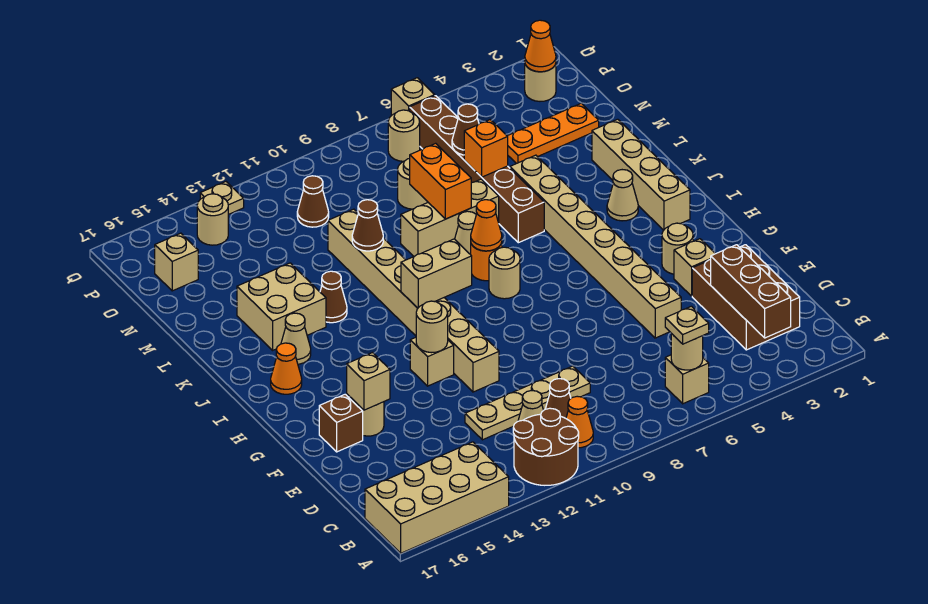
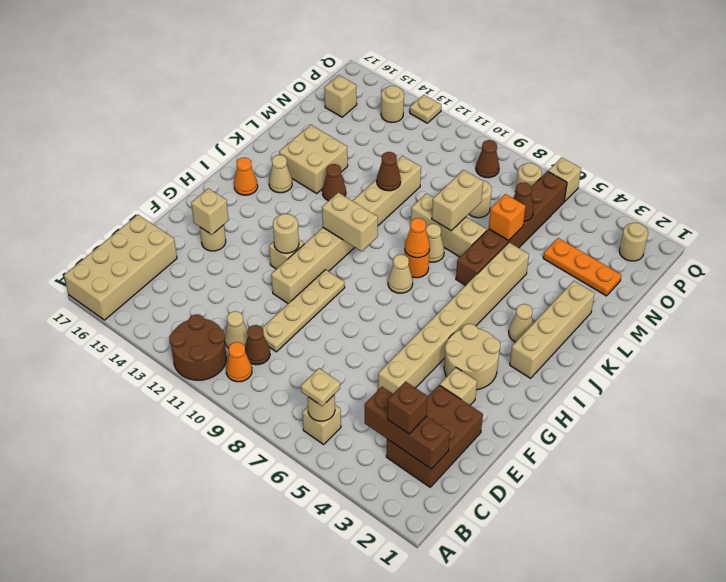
tan 2x4 brick [365,442,509,553] -> tan 2x4 brick turned to [64,215,177,320]
brown 1x3 brick [711,245,791,338] -> brown 1x3 brick turned to [365,387,450,469]
tan 1x4 plate [465,366,590,440] -> tan 1x4 plate turned to [262,270,345,352]
brown 1x1 brick [319,394,363,452] -> brown 1x1 brick moved to [387,382,428,434]
tan 1x1 round brick [662,223,693,274] -> tan 2x2 round brick [444,324,500,390]
tan 1x1 round brick [489,247,520,299] -> tan 1x1 cone [388,254,413,293]
orange 1x2 brick [410,143,471,219] -> tan 1x2 brick [432,170,483,231]
brown 1x1 cone [297,176,329,227] -> brown 1x1 cone moved to [476,140,499,178]
orange 1x1 cone [525,20,556,72] -> none

